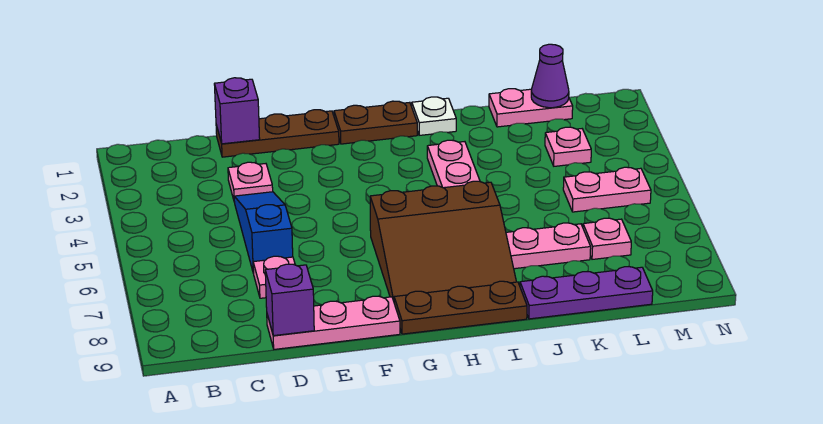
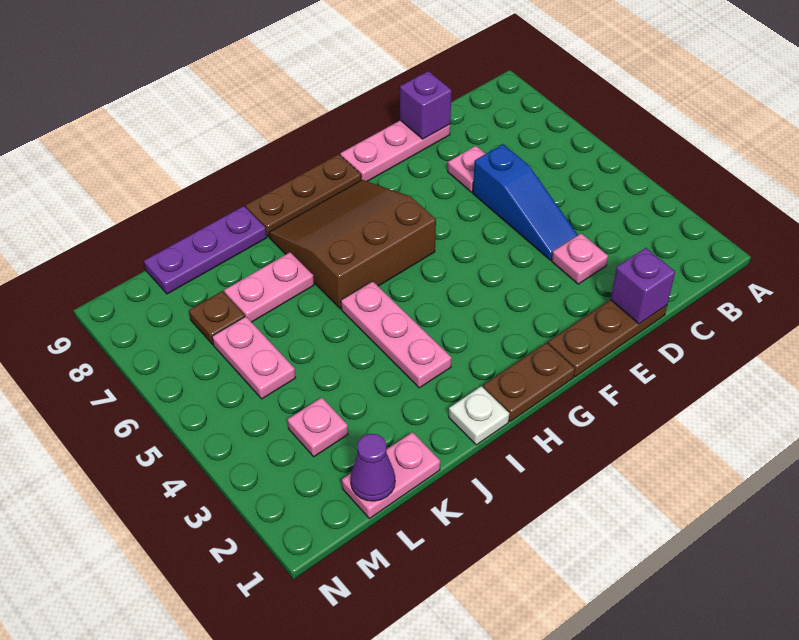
pink 1x2 plate [563,167,651,212] -> pink 1x2 plate turned to [212,317,296,399]
pink 1x1 plate [583,218,631,259] -> brown 1x1 plate [189,291,245,345]

